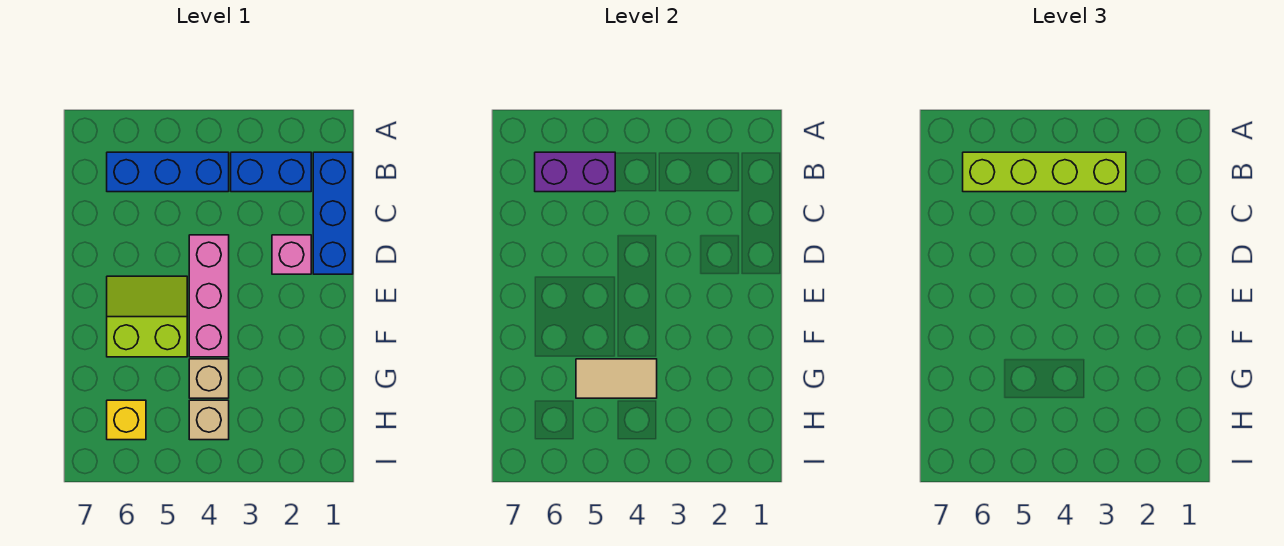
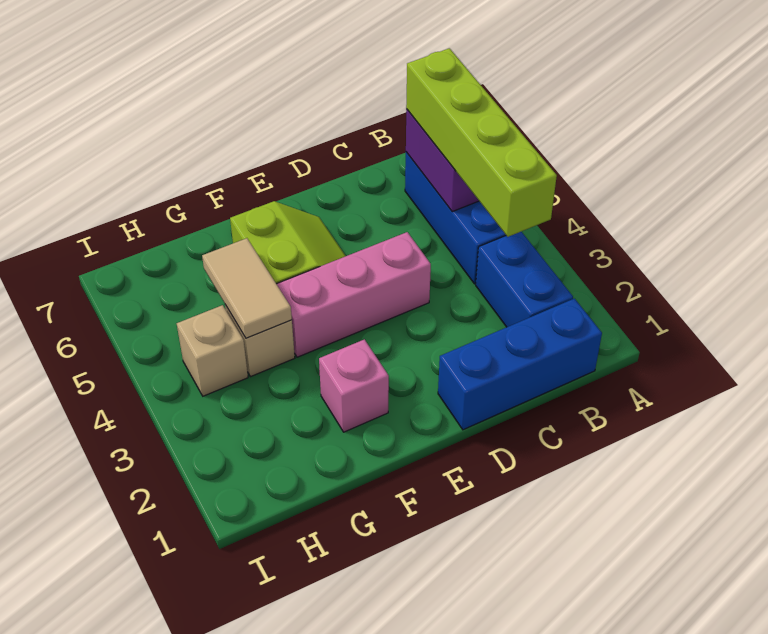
pink 1x1 brick [272,235,311,274] -> pink 1x1 brick moved to [319,339,389,432]
yellow 1x1 brick [107,400,146,440] -> none

